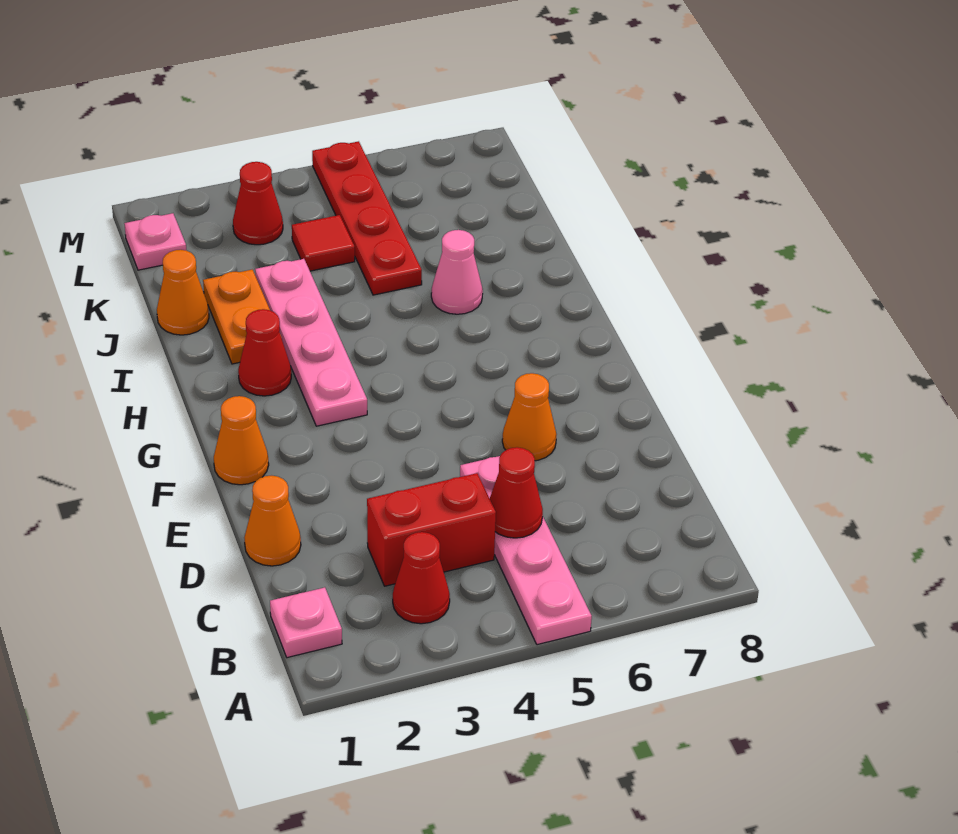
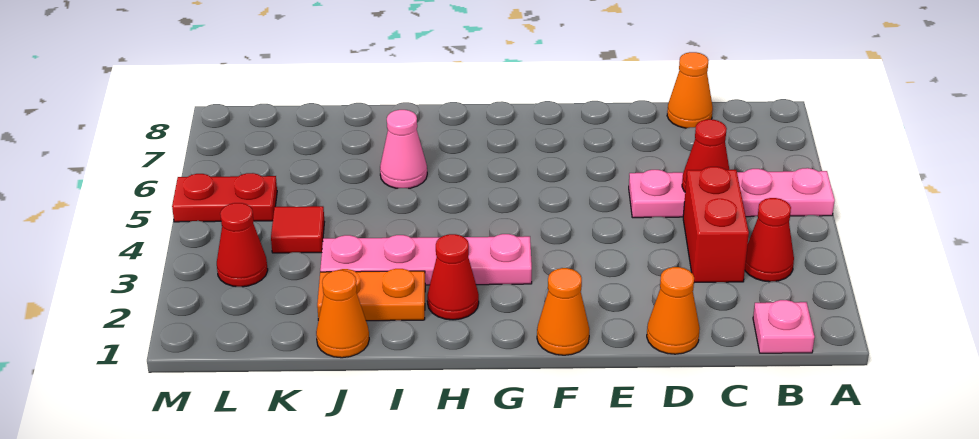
orange 1x1 cone [502,373,557,461] -> orange 1x1 cone moved to [667,52,713,128]
red 1x4 plate [312,141,422,295] -> red 1x2 plate [172,173,277,222]
pink 1x1 plate [124,213,187,270] -> none

